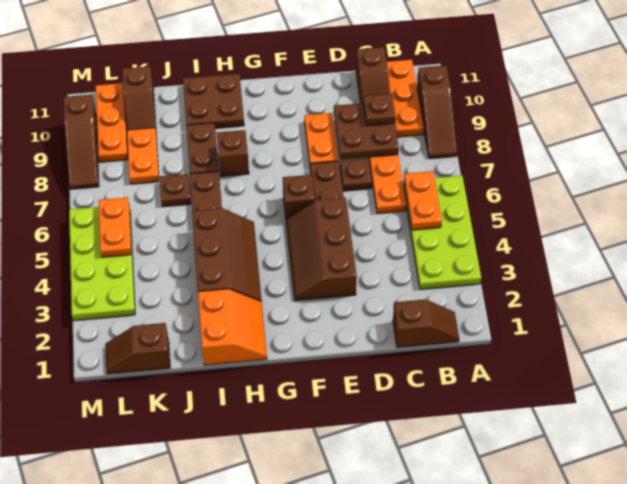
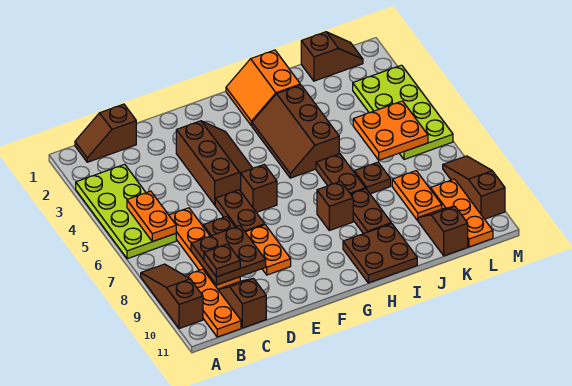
orange 1x2 plate [98,197,131,257] -> orange 2x2 plate [353,101,428,160]

